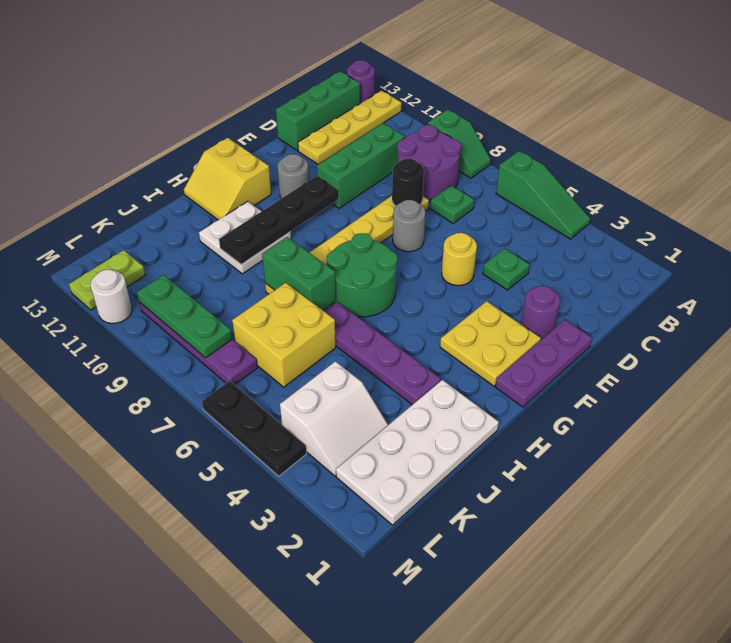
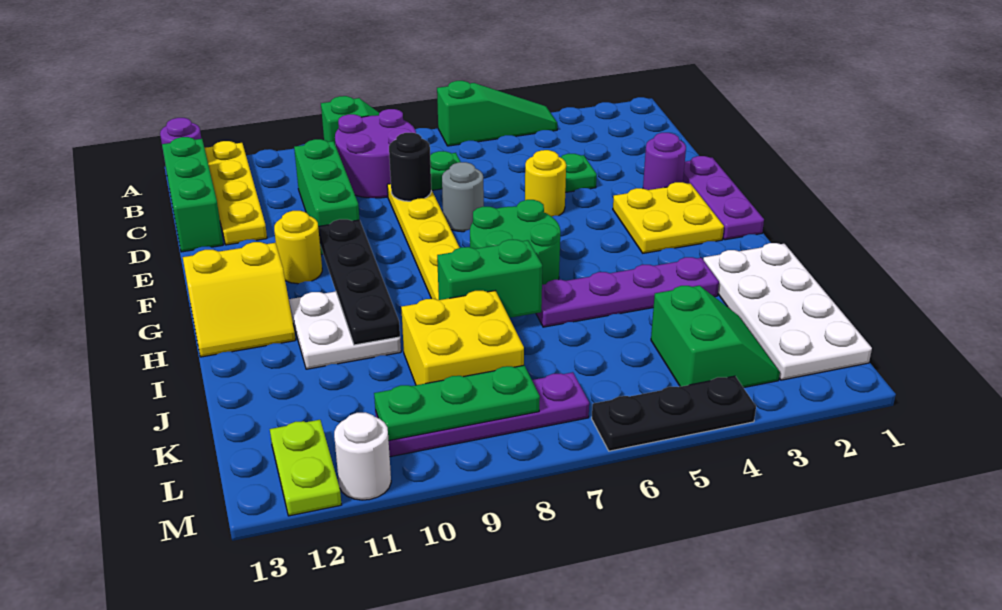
grey 1x1 round brick [278,154,309,199] -> yellow 1x1 round brick [274,211,322,284]
yellow 2x2 brick [232,283,336,387] -> yellow 2x2 brick moved to [401,291,524,385]
white 2x2 slope [280,361,388,476] -> green 2x2 slope [651,286,780,388]

